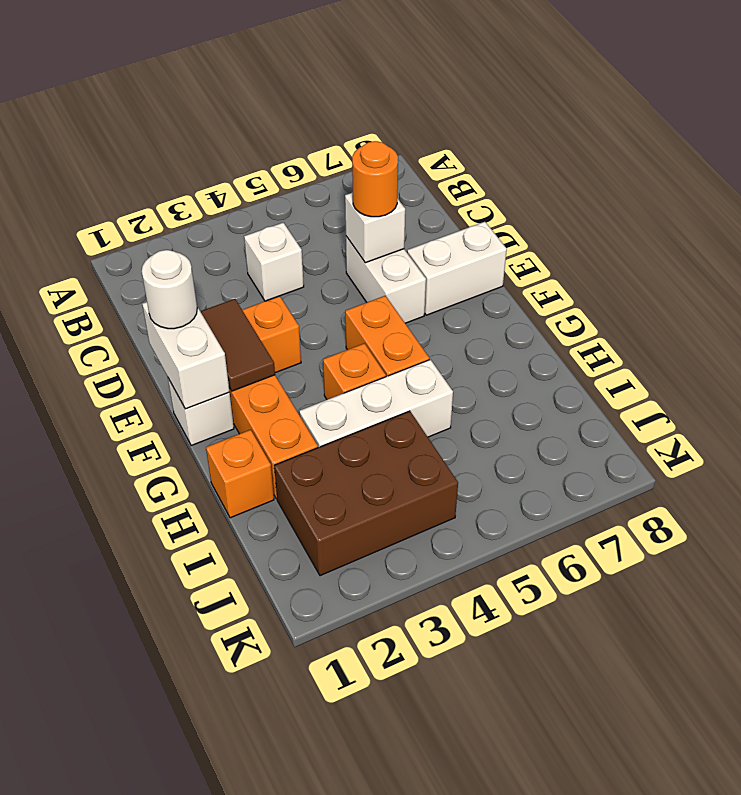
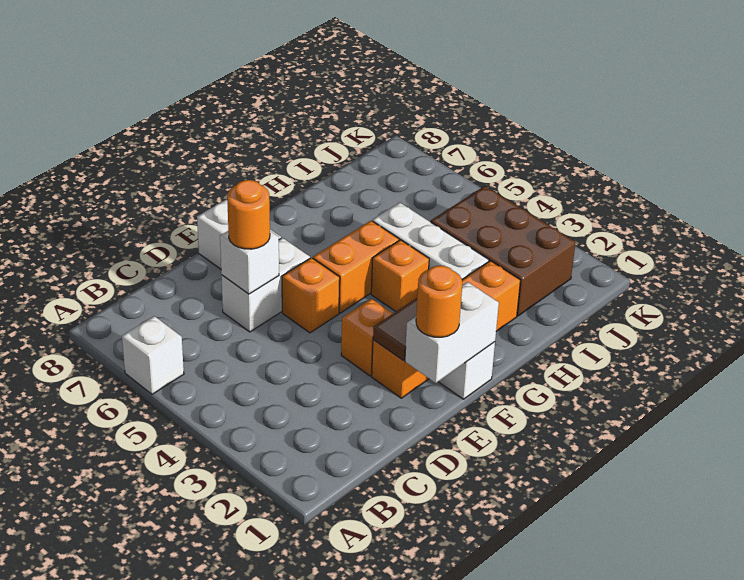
white 1x1 brick [244,223,304,301] -> white 1x1 brick moved to [122,316,184,394]
white 1x1 round brick [142,250,197,329] -> orange 1x1 round brick [416,266,462,337]
orange 1x1 brick [206,430,274,518] -> orange 1x1 brick moved to [282,258,340,333]

